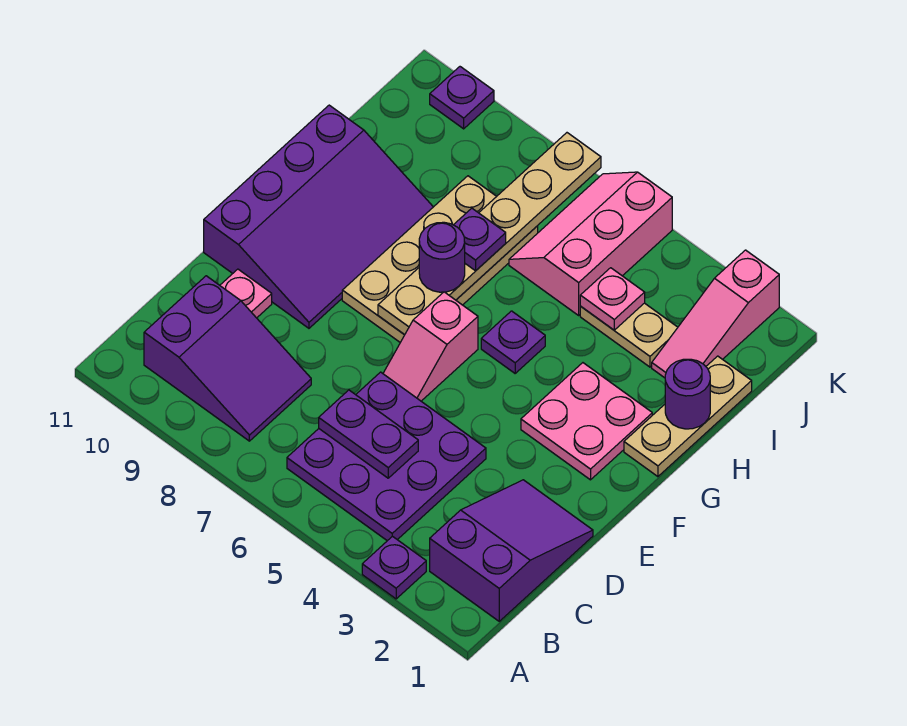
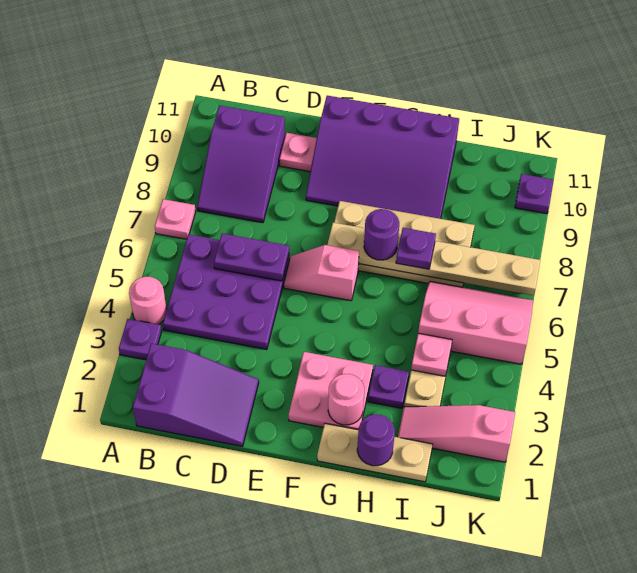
none -> pink 1x1 round brick [129,277,167,324]
none -> pink 1x1 plate [155,199,196,239]
purple 1x2 plate [319,390,418,478] -> purple 1x2 plate turned to [214,233,289,281]
none -> pink 1x1 round brick [328,374,364,425]
purple 1x1 plate [481,311,545,373] -> purple 1x1 plate moved to [368,365,409,408]

